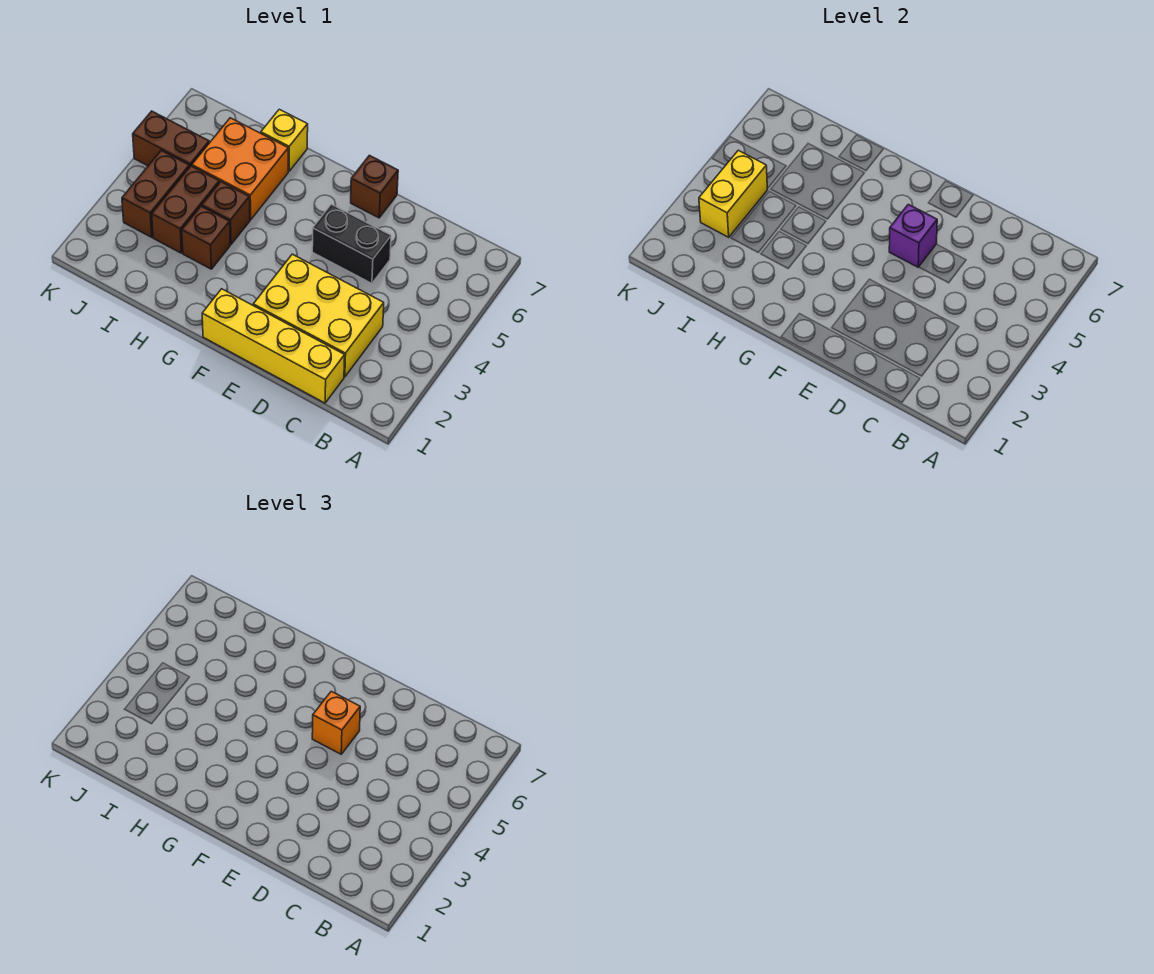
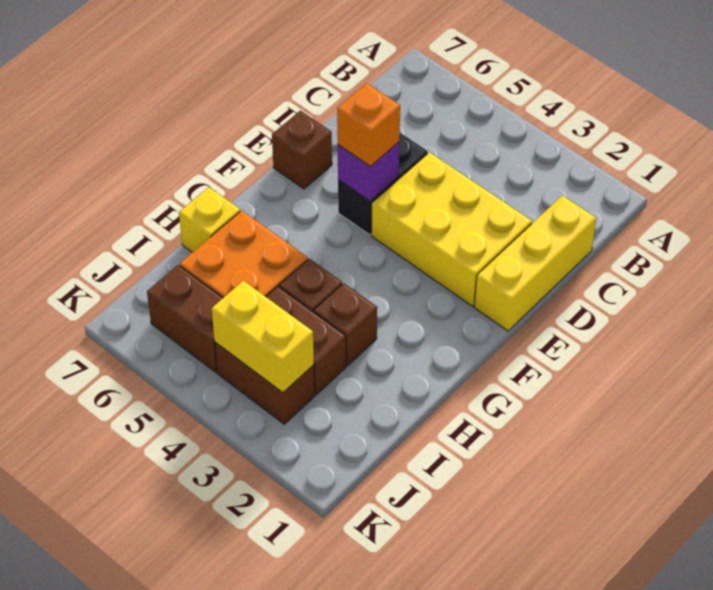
yellow 1x4 brick [202,289,345,403] -> yellow 1x3 brick [474,195,596,331]
yellow 2x3 brick [253,254,384,377] -> yellow 2x3 brick turned to [372,152,532,306]
brown 1x2 brick [133,111,209,166] -> brown 1x2 brick turned to [147,265,223,372]

